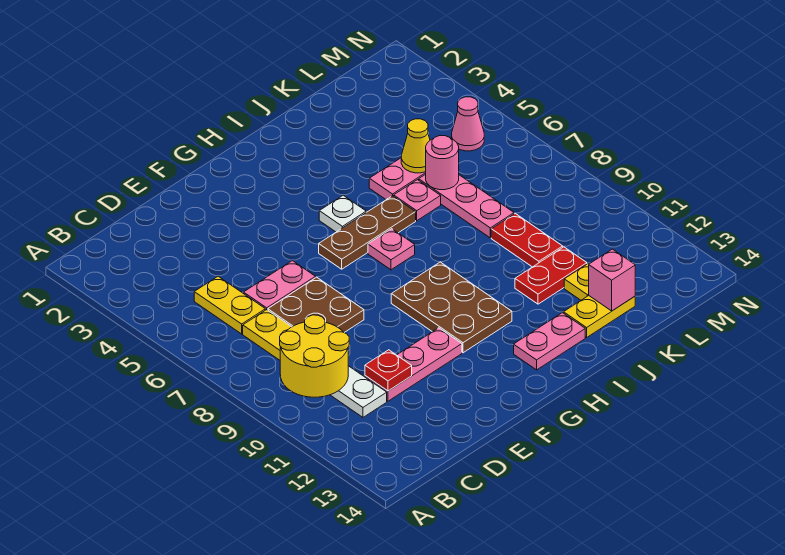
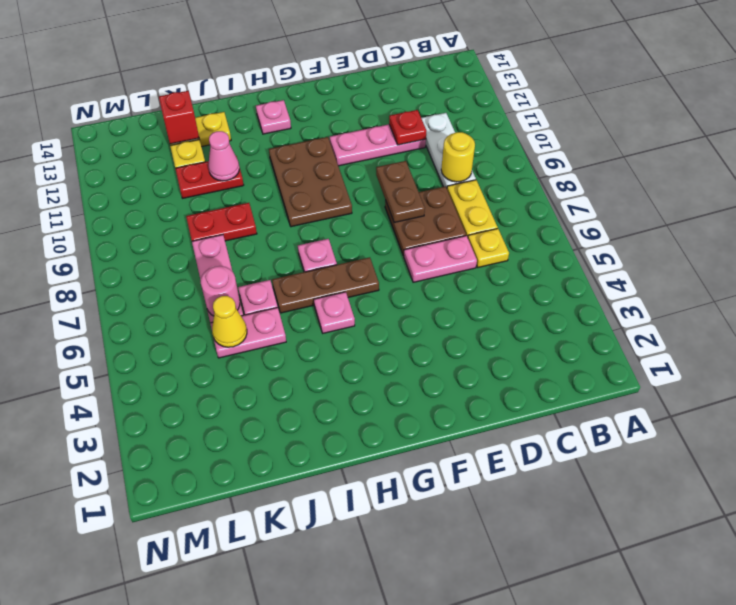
yellow 2x2 round brick [280,315,349,397] -> yellow 1x1 round brick [441,132,475,182]
yellow 1x2 plate [194,276,265,334] -> yellow 1x1 plate [468,229,509,267]
none -> brown 1x2 plate [376,161,425,223]
white 1x1 plate [319,195,366,232] -> pink 1x1 plate [314,292,355,333]
pink 1x2 plate [514,313,585,370] -> pink 1x1 plate [256,100,291,134]
red 1x2 plate [491,214,563,267] -> red 1x2 plate turned to [186,203,257,241]
pink 1x1 brick [589,249,635,311] -> red 1x1 brick [159,91,199,144]
pink 1x1 cone [451,97,484,151] -> pink 1x1 cone moved to [208,131,239,181]

